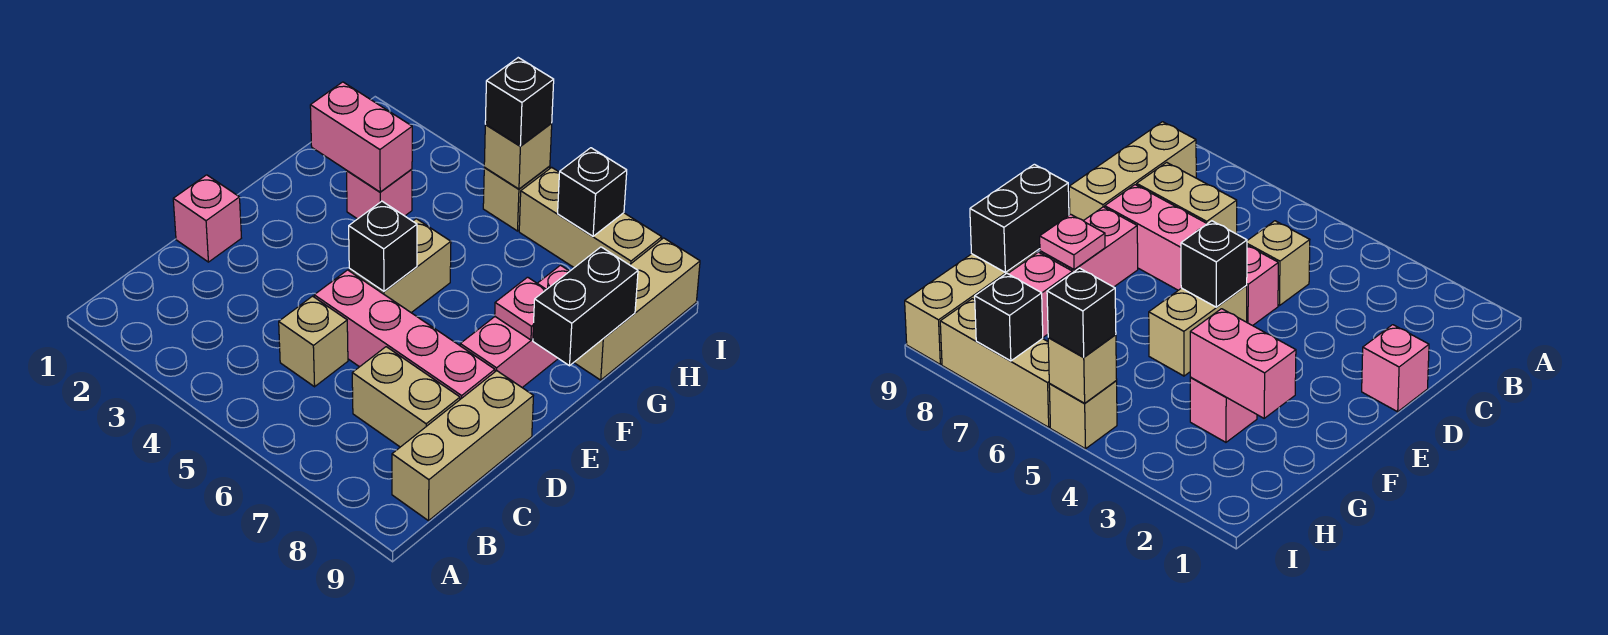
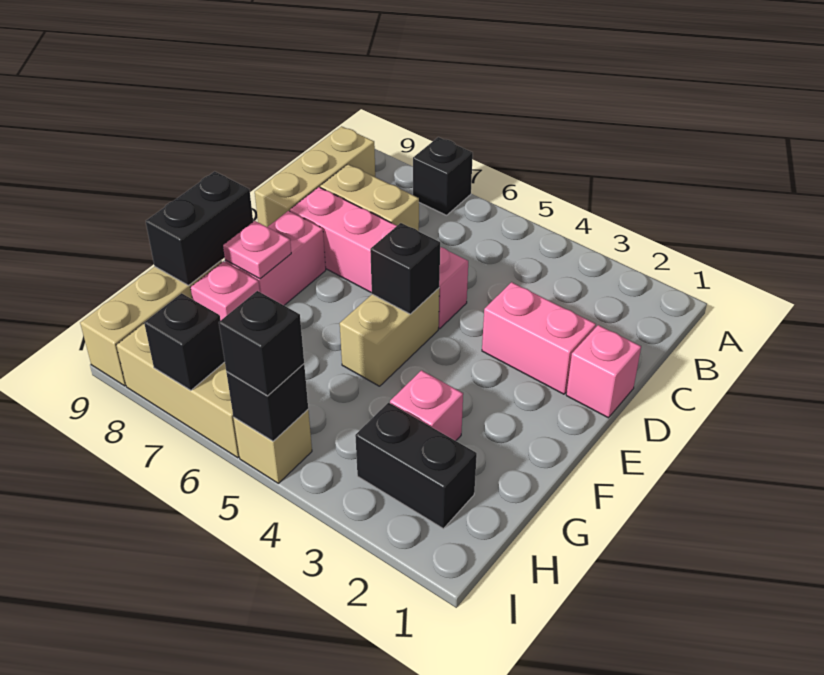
none -> black 1x1 brick [413,137,473,215]
tan 1x1 brick [279,296,348,387] -> none
pink 1x2 brick [310,82,412,192] -> pink 1x2 brick moved to [482,282,596,394]
none -> black 1x2 brick [355,403,477,529]
tan 1x1 brick [484,123,552,189] -> black 1x1 brick [226,364,308,441]

